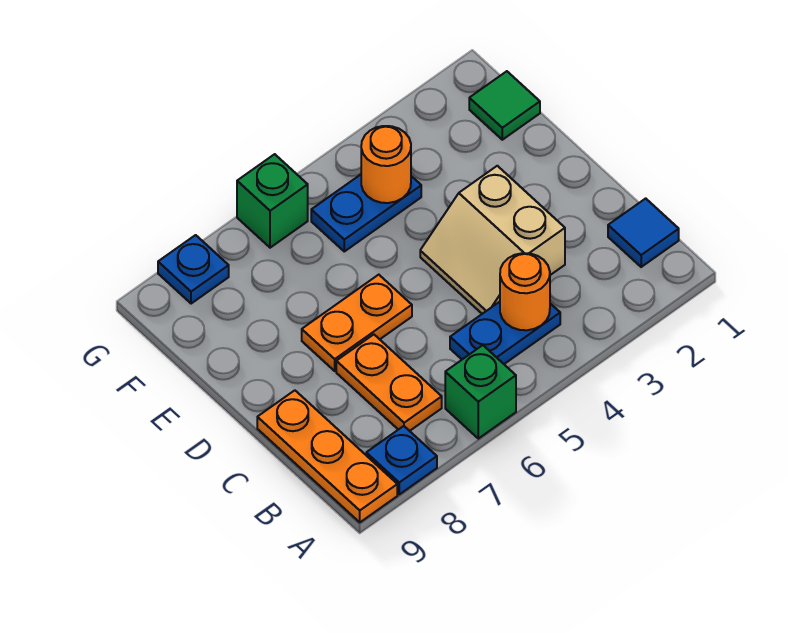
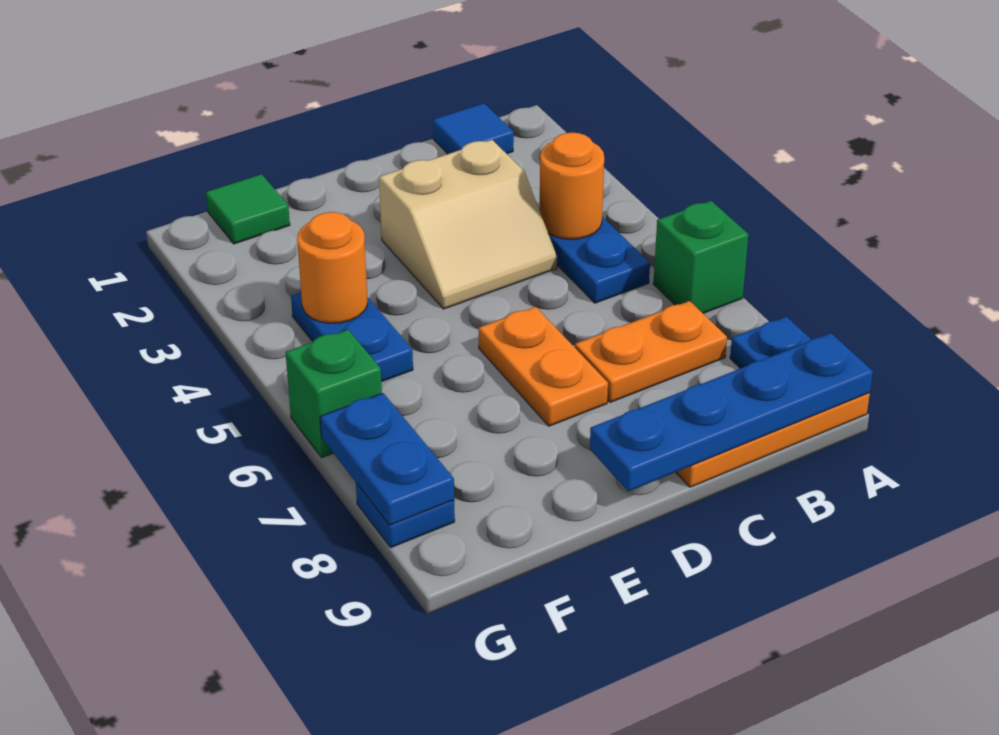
none -> blue 1x4 plate [590,333,873,491]
none -> blue 1x2 plate [320,393,454,525]

